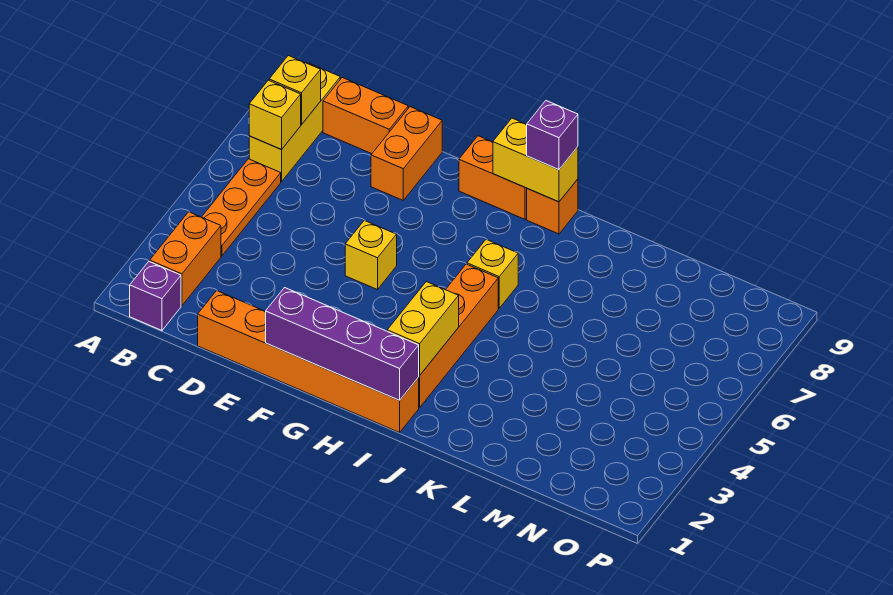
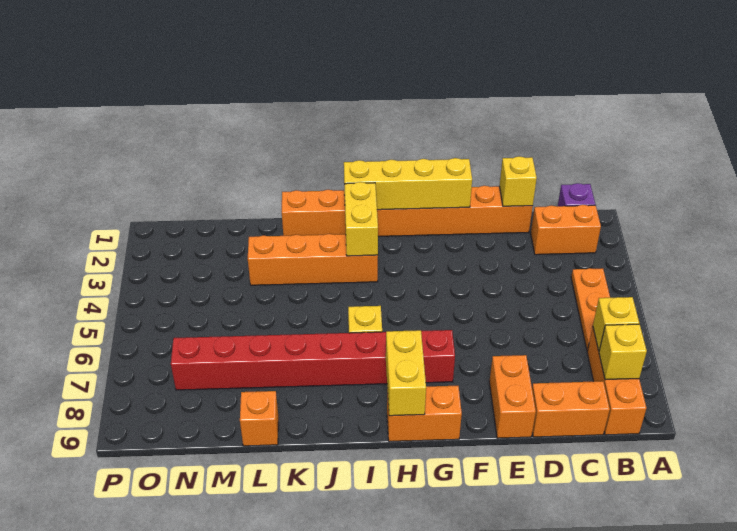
orange 1x2 brick [150,212,221,306] -> orange 1x2 brick turned to [531,205,601,255]
yellow 1x3 brick [249,63,340,182] -> orange 1x3 brick [587,327,646,435]
orange 1x6 brick [198,291,419,433] -> orange 1x8 brick [282,186,533,236]
purple 1x4 brick [266,288,419,400] -> yellow 1x4 brick [344,158,472,210]
yellow 1x1 brick [345,220,397,290] -> yellow 1x1 brick moved to [499,156,537,206]
none -> red 1x8 brick [171,330,455,390]
yellow 1x2 brick [493,118,578,202] -> yellow 1x2 brick turned to [386,330,426,416]
orange 1x4 brick [419,264,498,408] -> orange 1x4 brick turned to [248,234,378,285]
orange 1x1 brick [527,179,578,234] -> orange 1x1 brick moved to [240,391,278,446]
purple 1x1 brick [527,101,578,170] -> none

